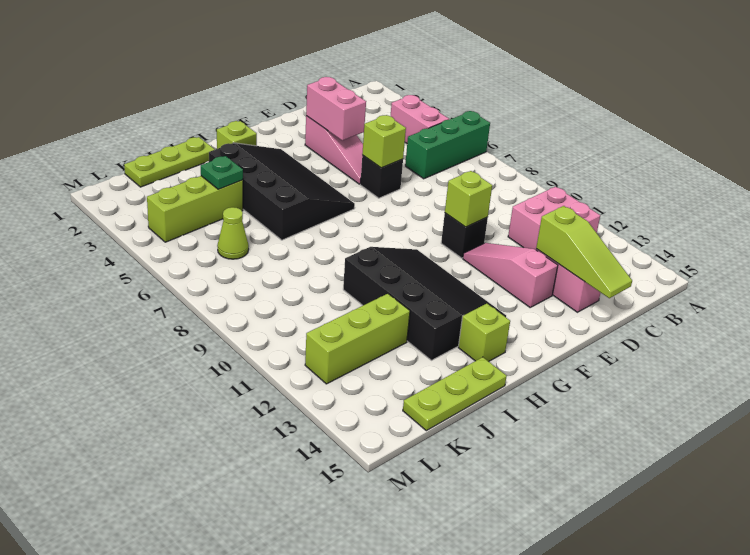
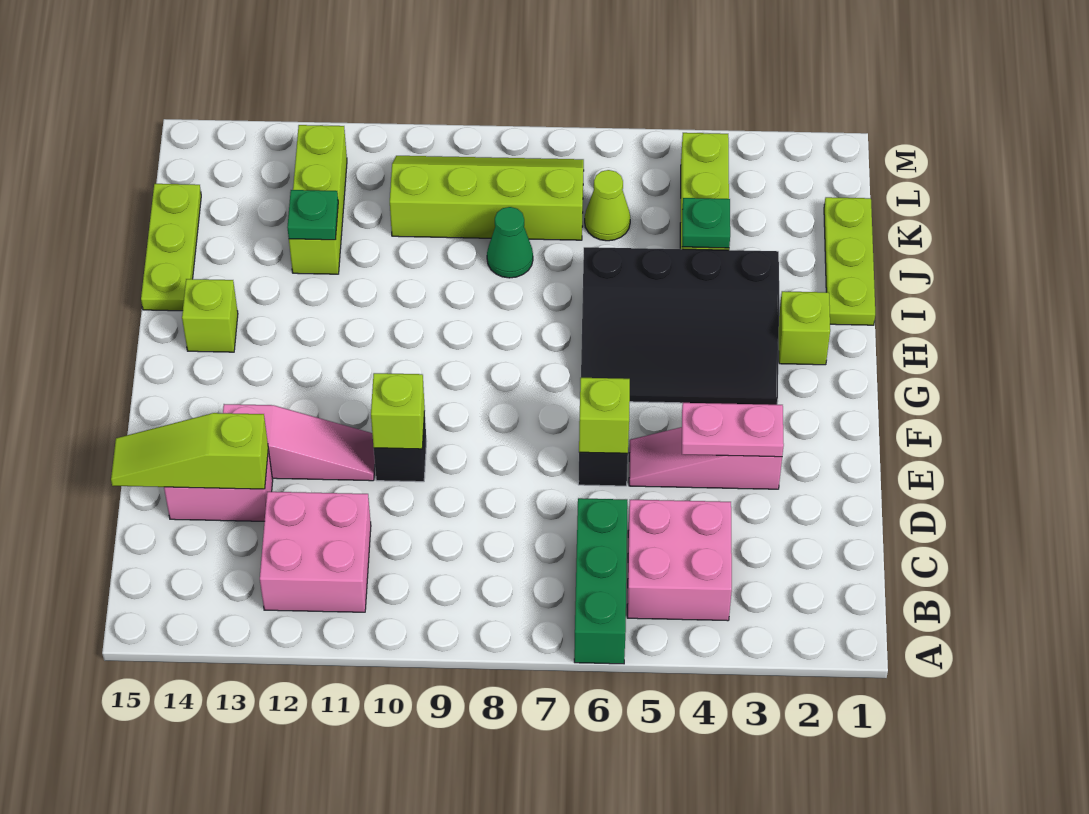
pink 1x2 brick [391,95,449,143] -> pink 2x2 brick [627,500,732,621]
pink 1x2 brick [306,77,366,140] -> pink 1x2 plate [682,403,784,457]
black 3x4 slope [343,247,506,360] -> none
none -> green 1x1 cone [487,207,533,278]
none -> green 1x1 plate [287,190,338,240]
none -> lime 2x4 slope [390,156,584,240]

